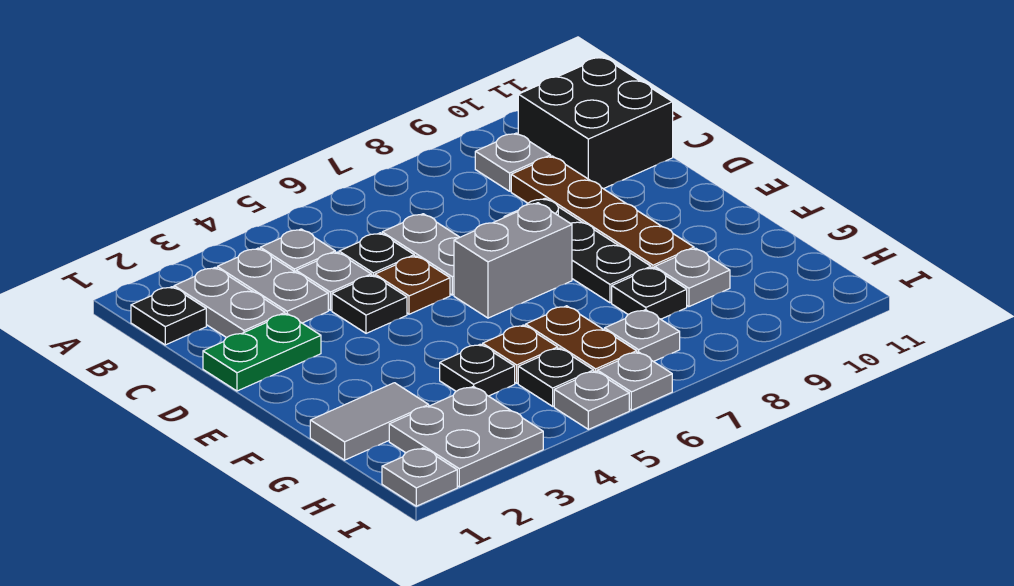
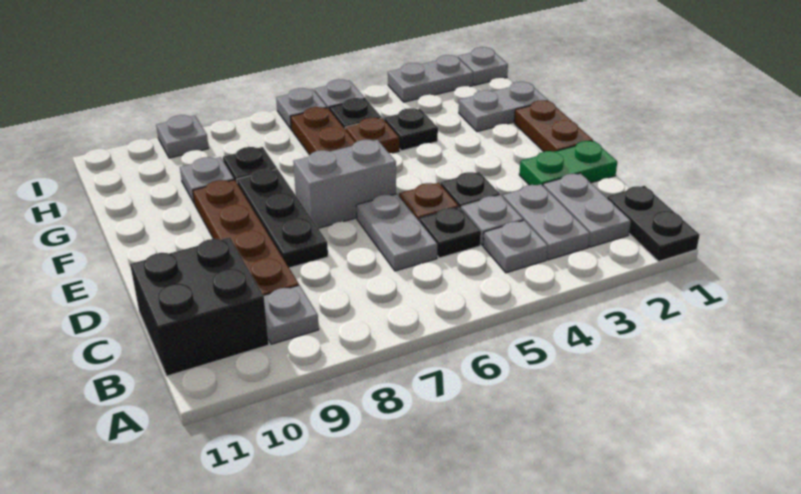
black 1x1 plate [131,287,206,345] -> black 1x2 plate [607,186,700,261]
none -> brown 1x2 plate [514,100,593,152]
grey 1x2 tile [310,383,429,460] -> grey 1x2 plate [459,82,548,132]
grey 2x2 plate [389,386,543,487] -> grey 1x2 plate [388,55,473,102]
grey 1x1 plate [605,310,680,362] -> grey 1x1 plate moved to [156,115,209,158]

